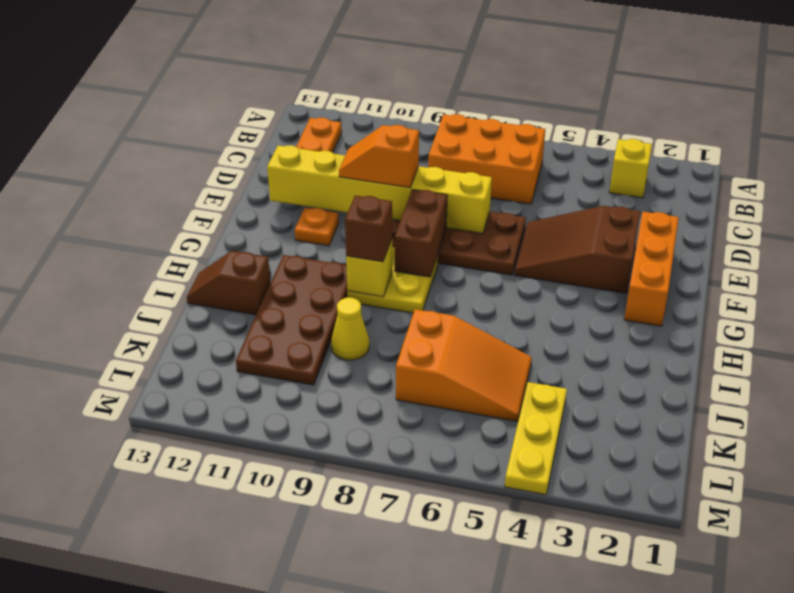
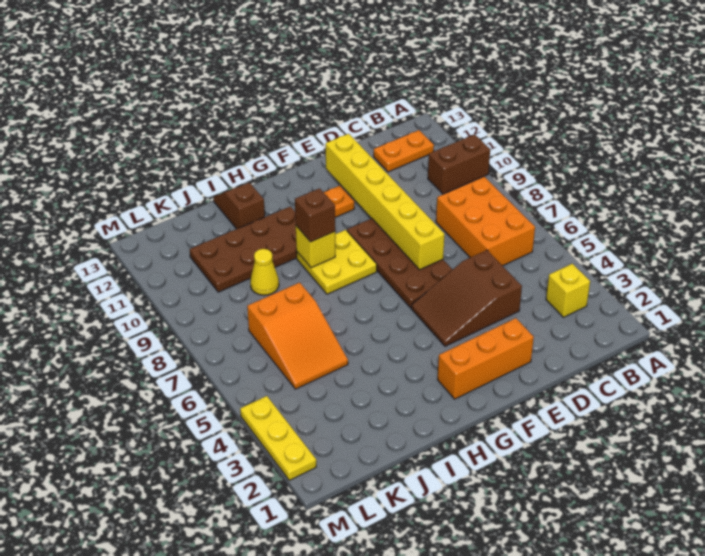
brown 2x3 slope [515,206,640,293] -> brown 2x3 slope turned to [412,250,522,346]
orange 1x2 slope [339,125,419,188] -> none
brown 1x2 brick [395,190,447,277] -> brown 1x2 brick moved to [428,134,490,194]
yellow 1x3 plate [505,382,567,495] -> yellow 1x3 plate turned to [240,396,316,480]

